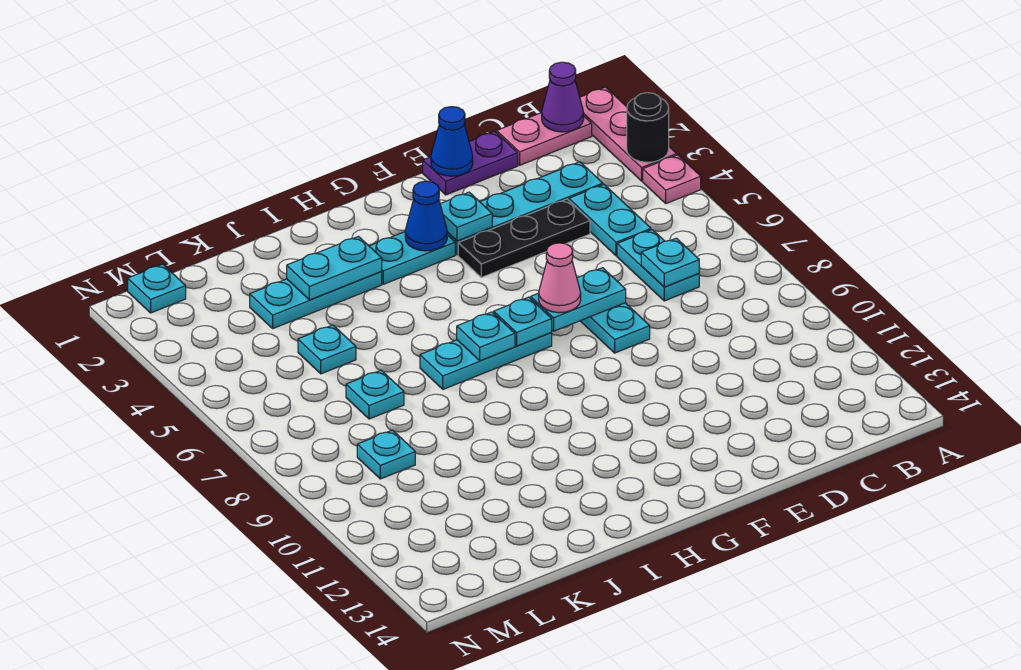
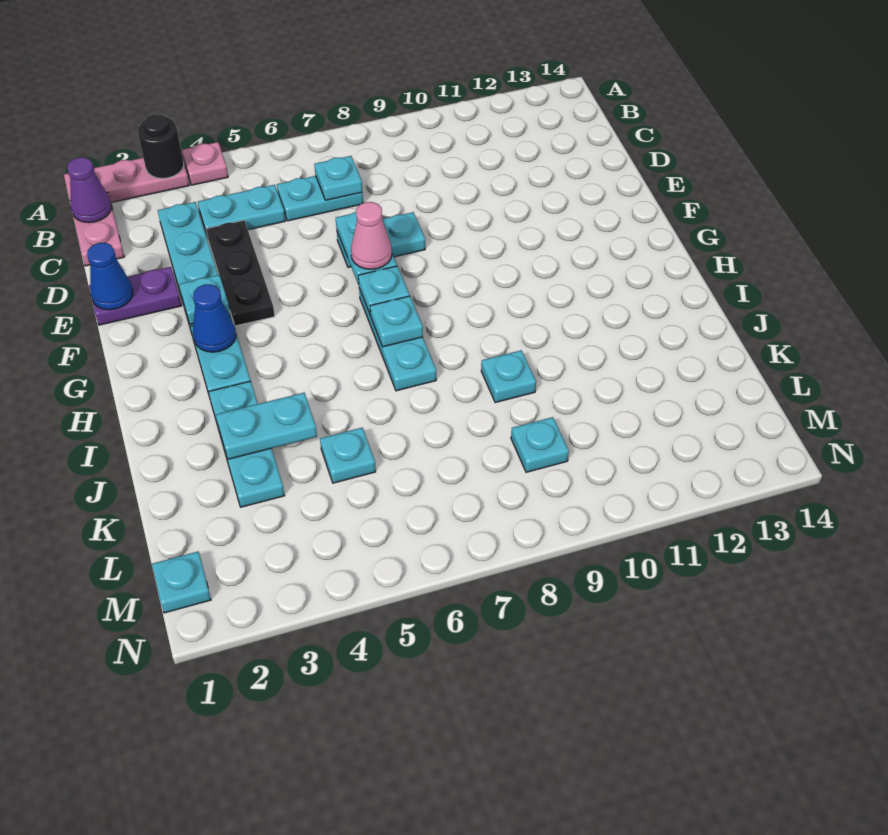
purple 1x2 plate [423,131,518,195] -> purple 1x2 plate turned to [89,267,182,325]
cyan 1x2 plate [287,236,382,300] -> cyan 1x2 plate turned to [216,393,317,459]
cyan 1x1 plate [346,370,404,419] -> cyan 1x1 plate moved to [481,350,536,403]

